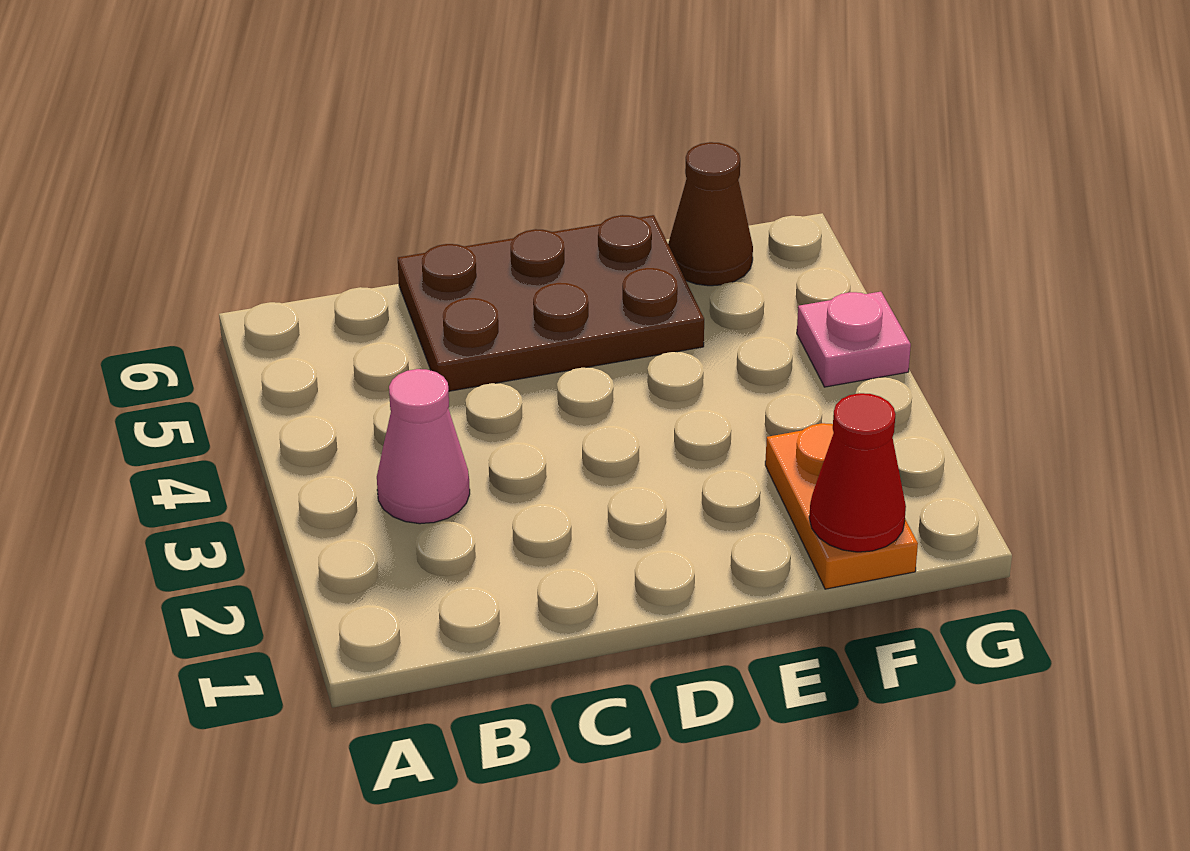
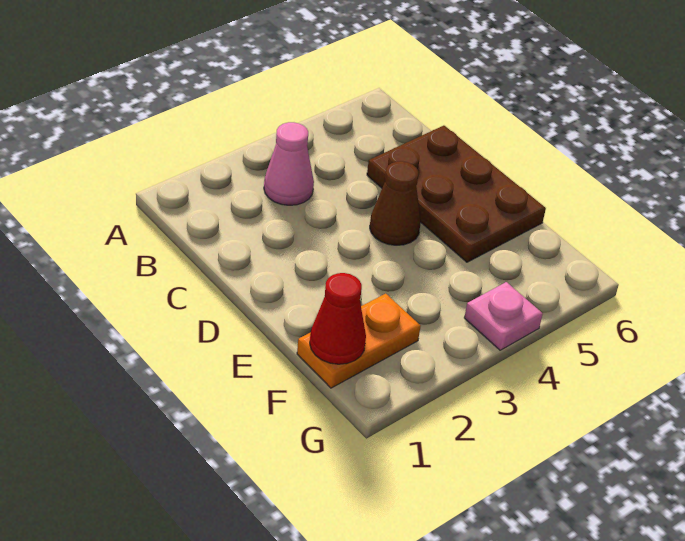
brown 1x1 cone [668,142,753,286] -> brown 1x1 cone moved to [370,161,421,245]

